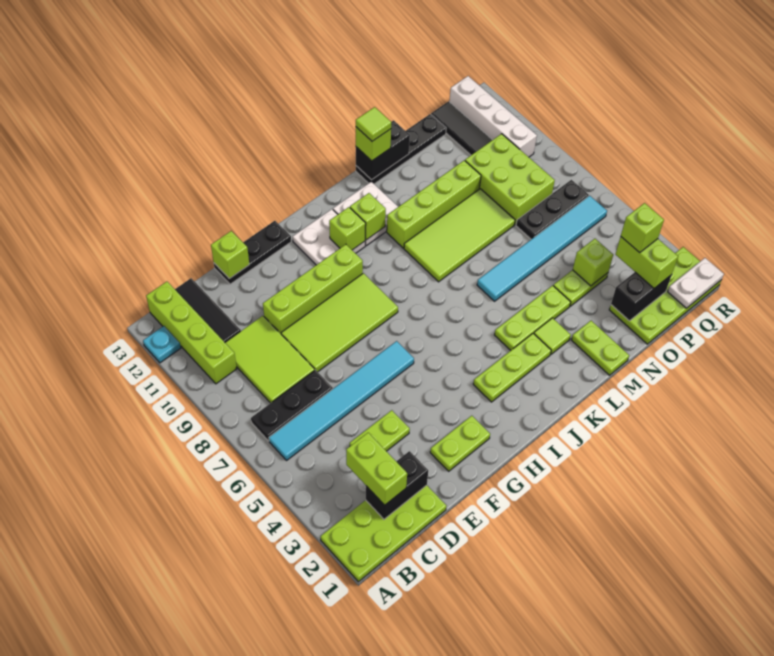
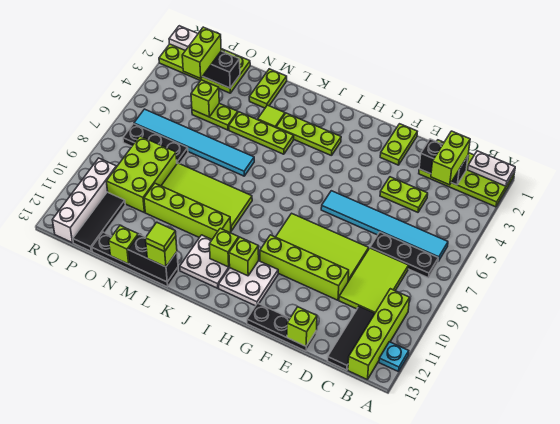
none -> white 1x2 plate [468,151,515,186]
lime 1x2 plate [430,416,490,471] -> lime 1x2 plate turned to [380,124,417,165]
lime 1x1 brick [621,203,664,253] -> lime 1x1 brick moved to [109,225,138,264]

